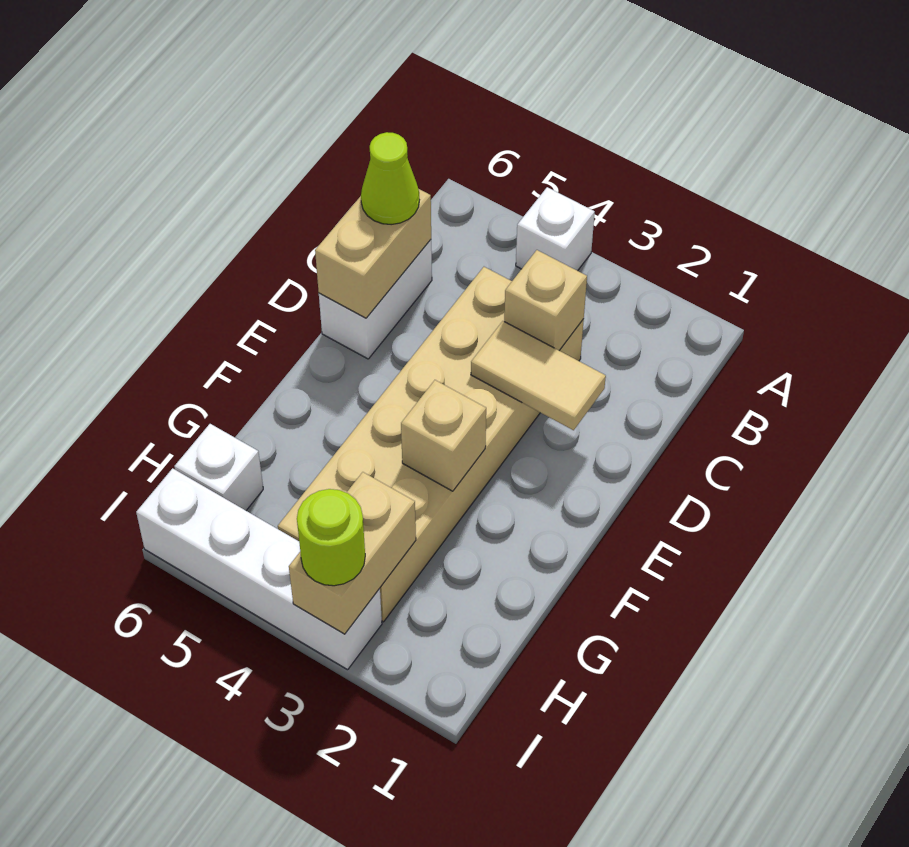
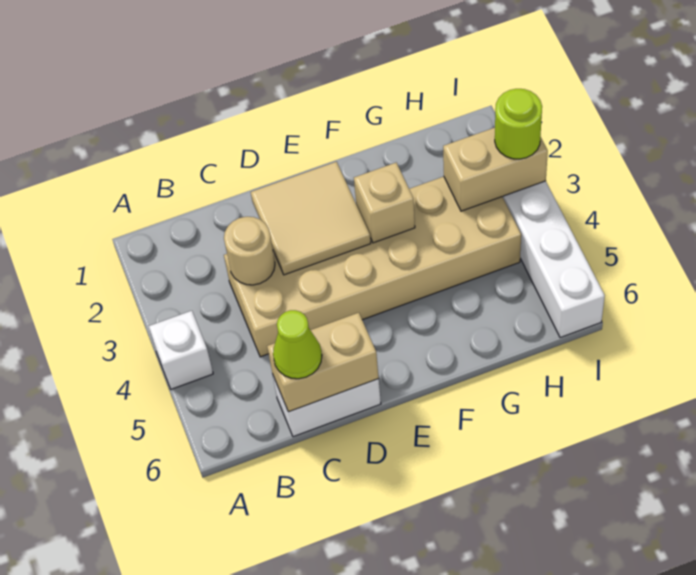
tan 1x1 brick [504,250,587,350] -> tan 1x1 round brick [224,217,275,285]
tan 1x2 tile [471,321,606,430] -> tan 2x2 tile [251,162,371,275]
white 1x1 brick [174,424,263,510] -> none

